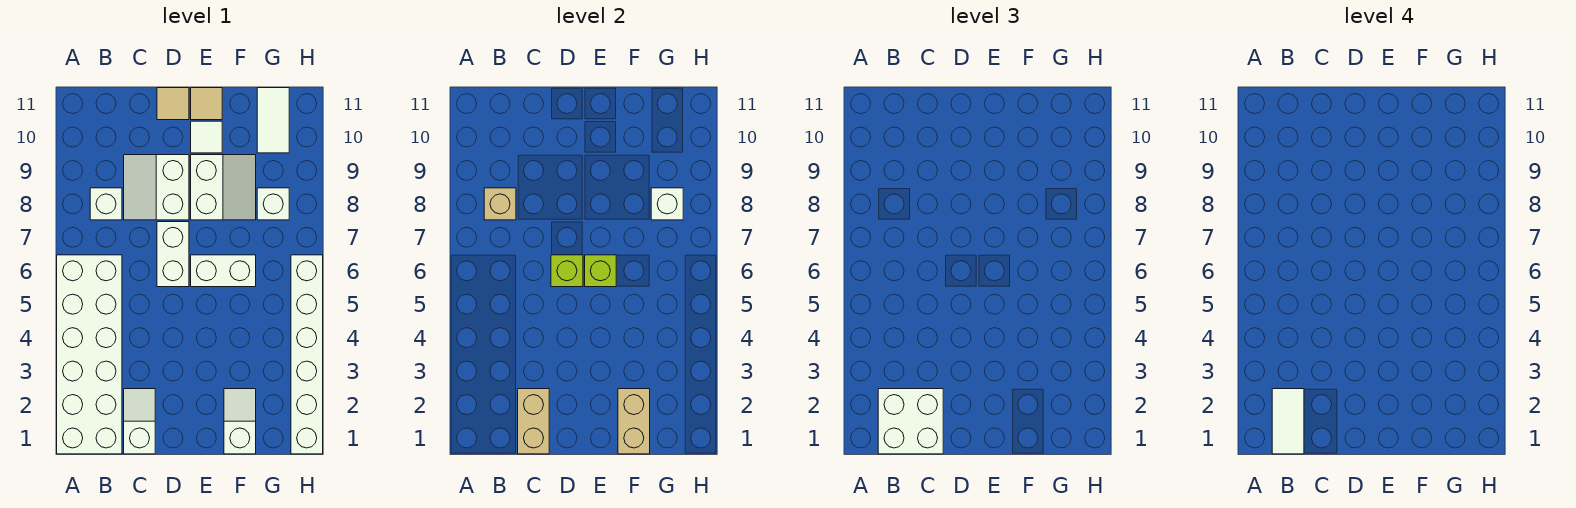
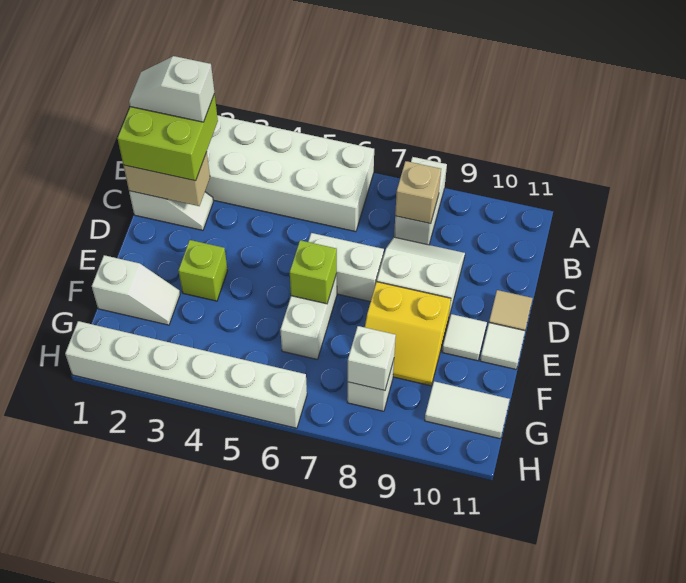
white 2x2 brick [878,389,943,454] -> lime 2x2 brick [117,94,218,181]
white 1x2 tile [1272,389,1304,454] -> white 1x2 slope [129,56,214,122]
white 1x1 brick [90,188,122,220] -> white 1x2 brick [394,157,447,245]
lime 1x1 brick [551,255,583,287] -> lime 1x1 brick moved to [178,240,227,301]
white 2x2 slope [191,155,256,220] -> yellow 2x2 slope [365,282,451,386]
tan 1x1 tile [191,88,222,120] -> white 1x1 tile [480,323,525,369]
tan 1x2 brick [618,389,650,454] -> none

